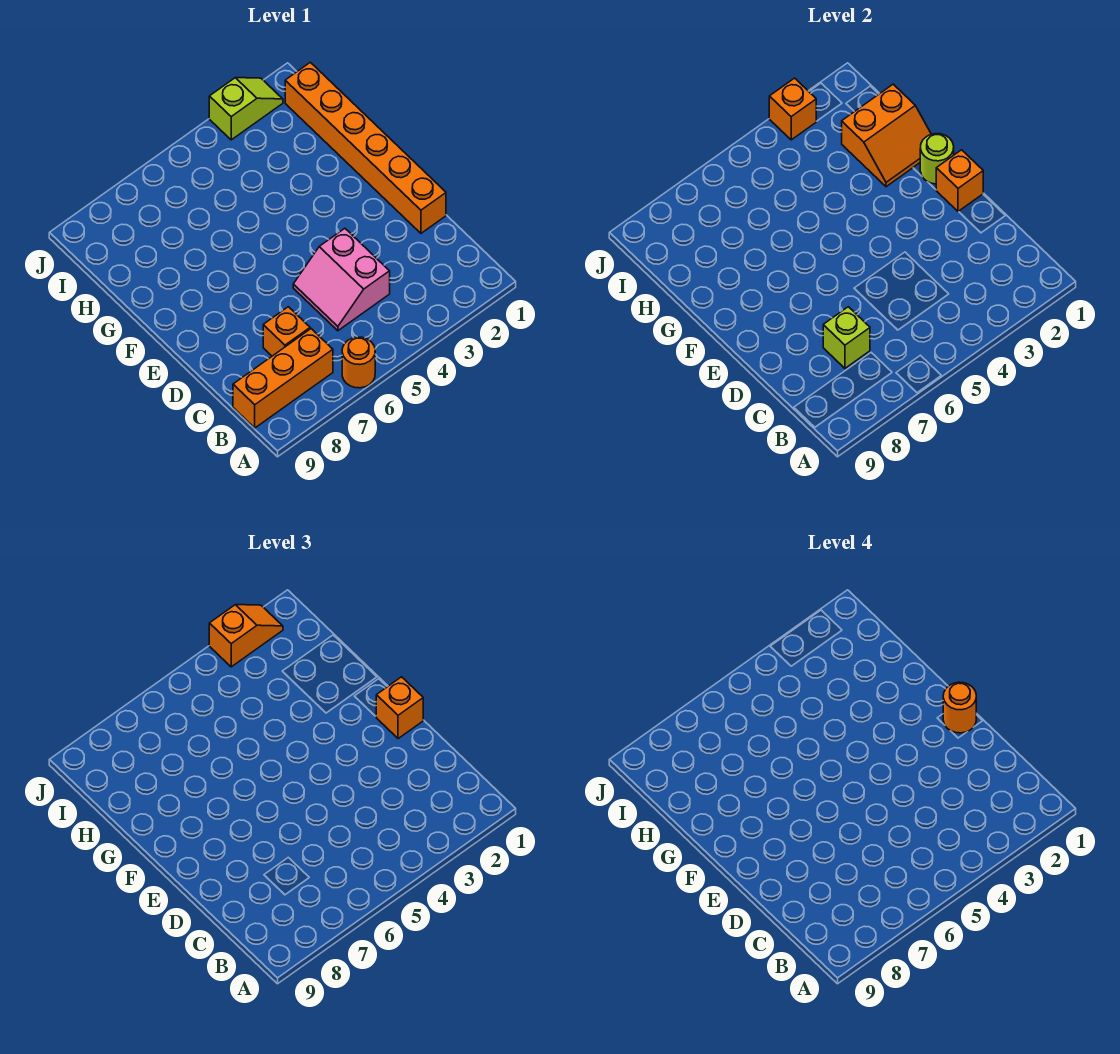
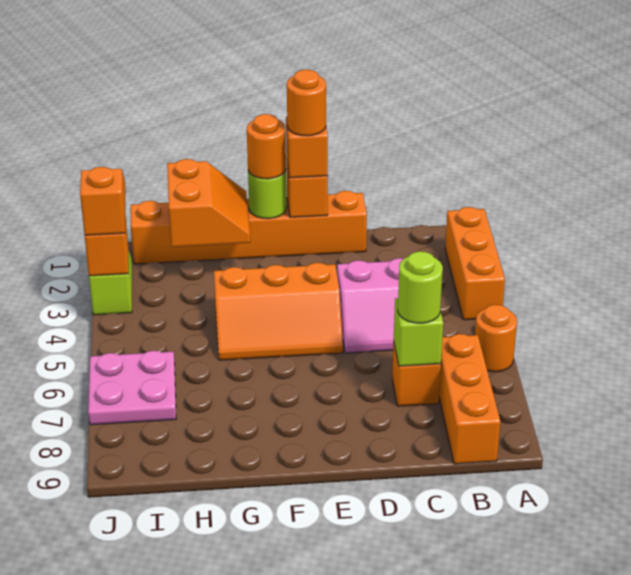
none -> orange 1x3 brick [445,207,505,320]
none -> lime 1x1 round brick [398,251,443,323]
none -> orange 2x3 slope [214,263,343,360]
none -> orange 1x1 round brick [247,114,286,179]
none -> pink 2x2 plate [88,351,176,425]

